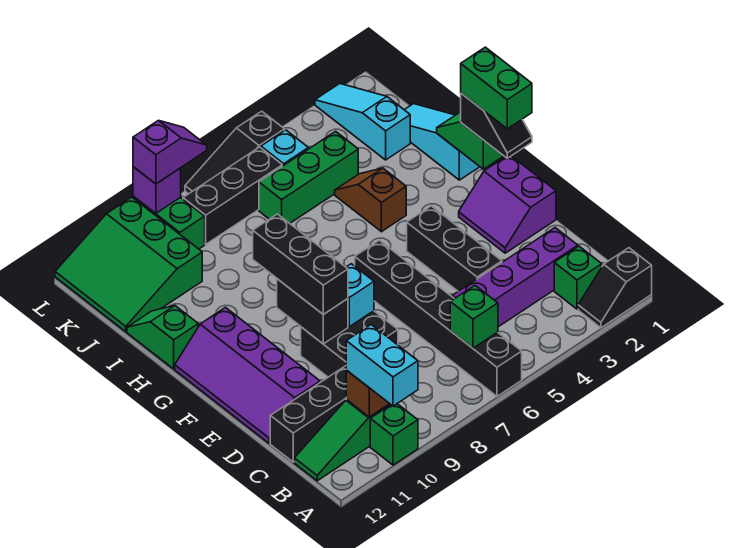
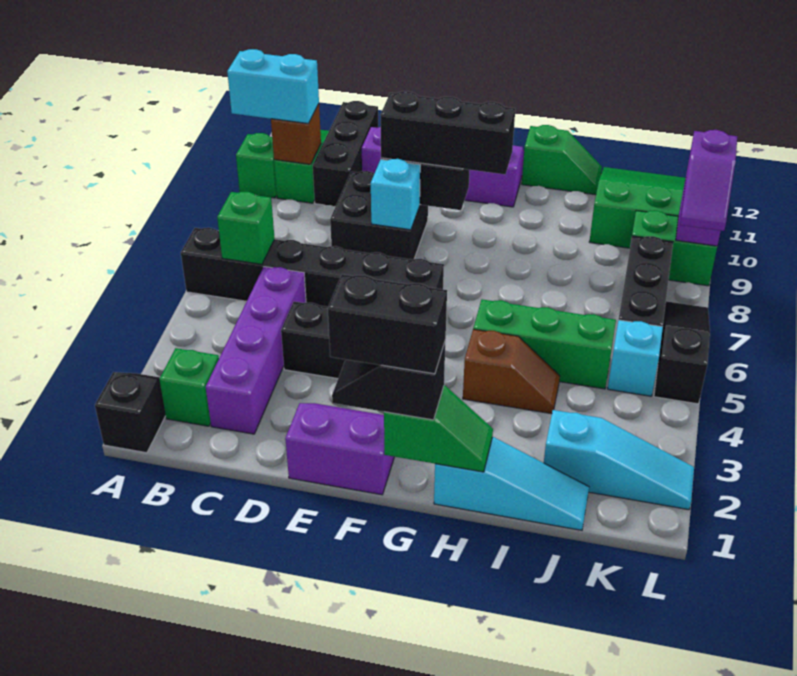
green 1x2 brick [461,47,532,129] -> black 1x2 brick [328,274,447,374]
green 1x3 brick [259,131,358,223] -> green 1x3 brick turned to [473,299,616,389]

